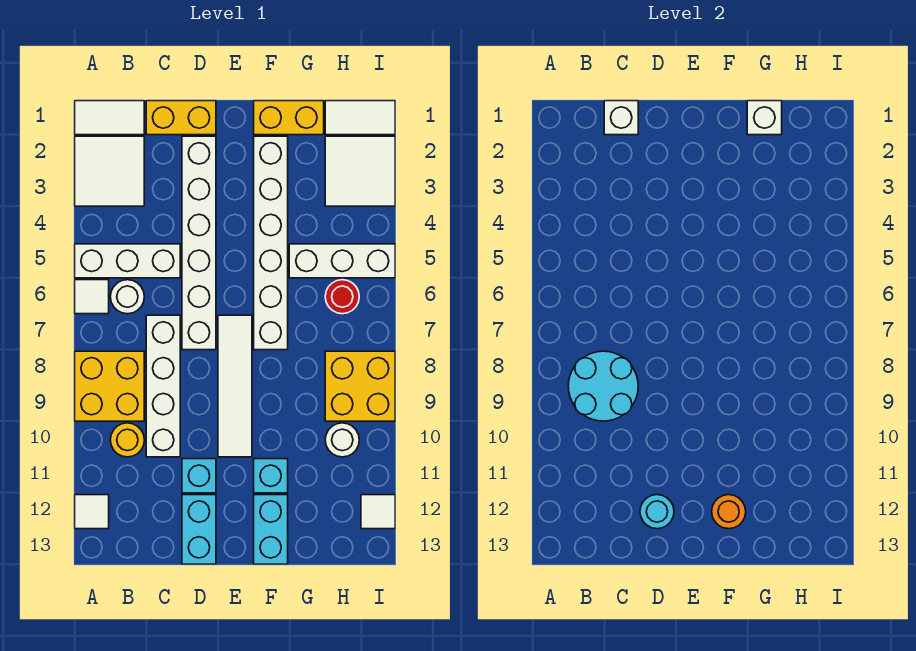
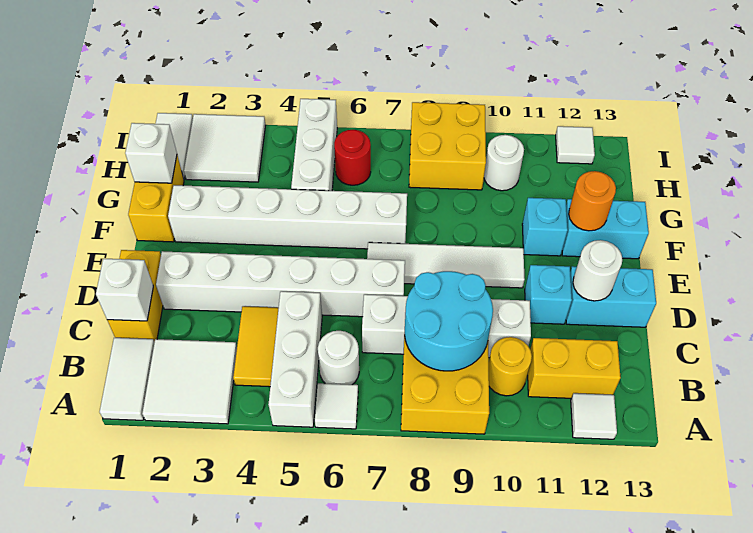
none -> yellow 1x2 tile [233,306,279,387]
none -> yellow 1x2 brick [528,338,621,398]
cyan 1x1 round brick [640,495,674,529] -> white 1x1 round brick [573,240,622,301]

